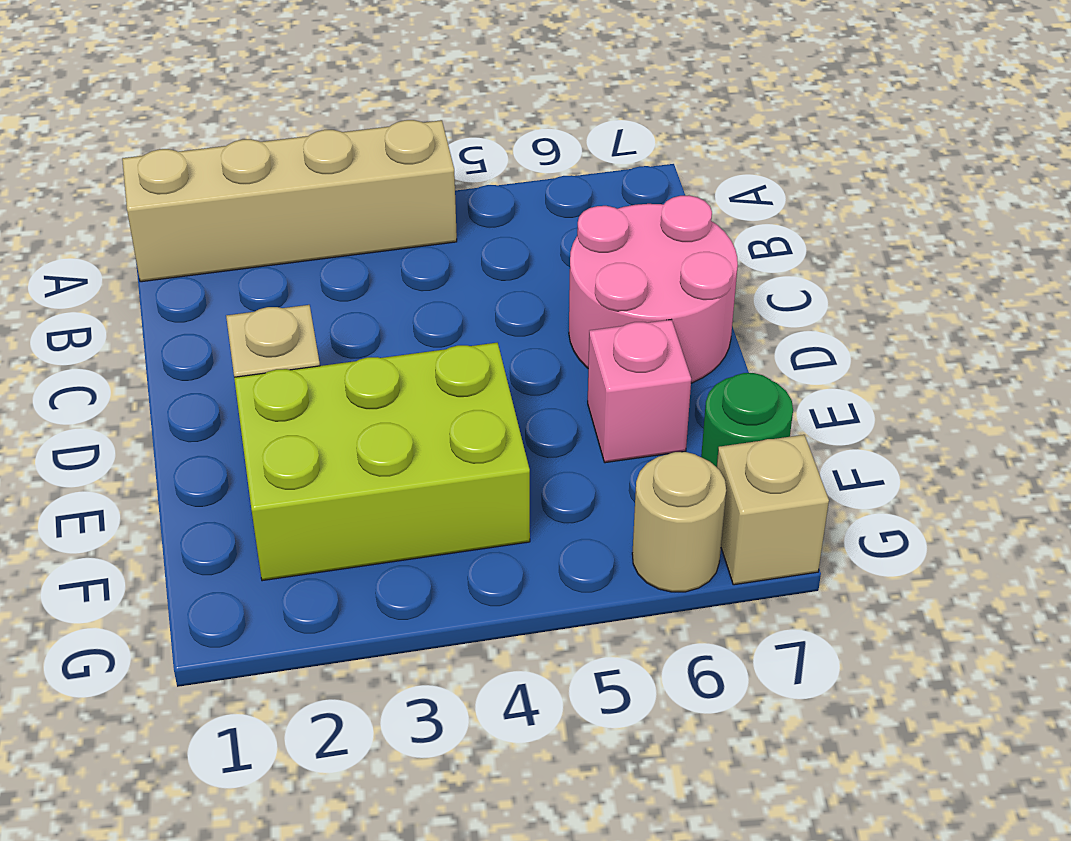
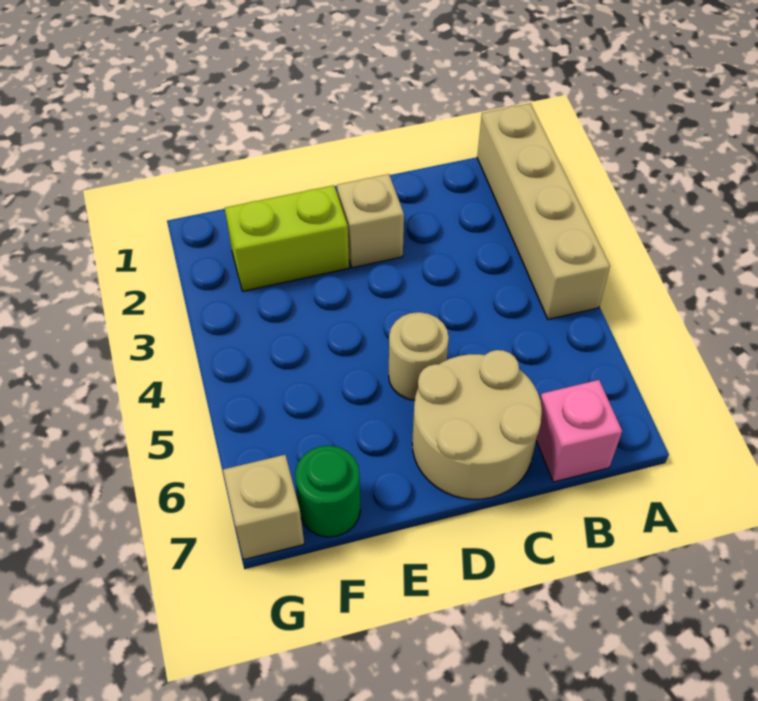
pink 2x2 round brick [569,195,738,383] -> tan 2x2 round brick [412,350,542,499]
lime 2x3 brick [234,343,530,581] -> lime 1x2 brick [225,185,349,291]
pink 1x1 brick [588,320,691,463] -> pink 1x1 brick moved to [536,380,622,482]
tan 1x1 round brick [632,452,726,592] -> tan 1x1 round brick moved to [389,312,449,400]

